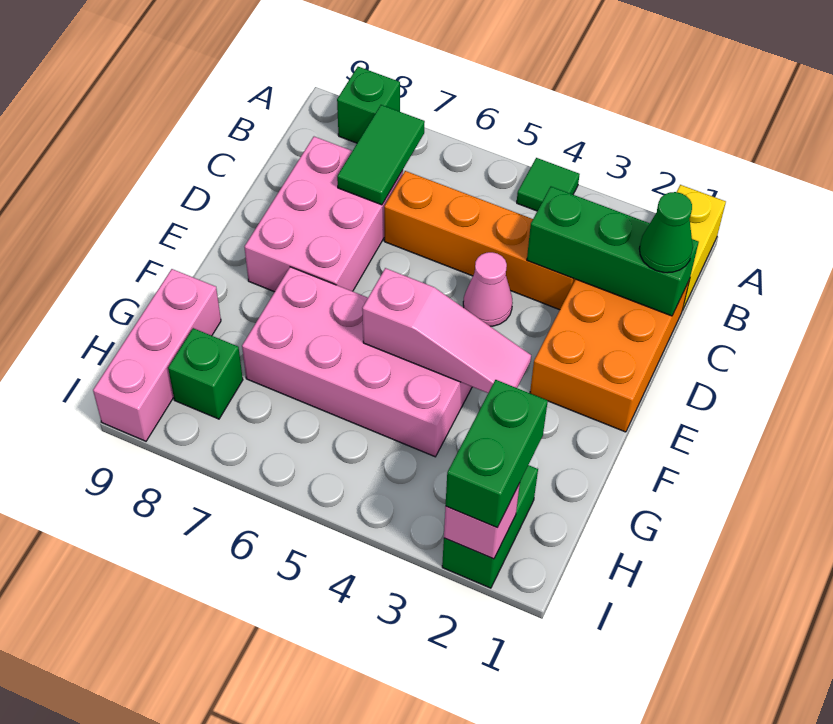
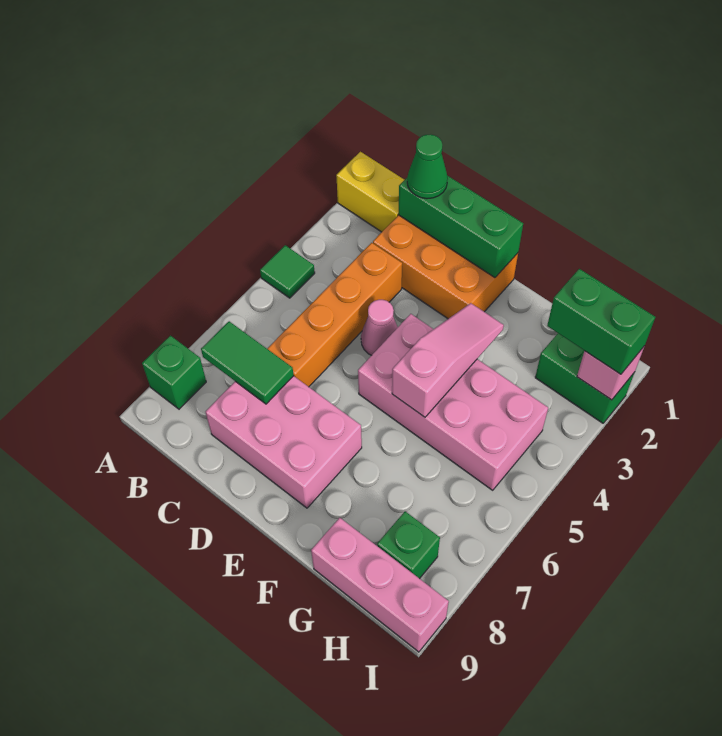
green 1x3 brick [527,187,699,316] -> green 1x3 brick turned to [398,176,523,278]
pink 2x4 brick [242,267,472,457] -> pink 2x4 brick turned to [358,314,548,490]

